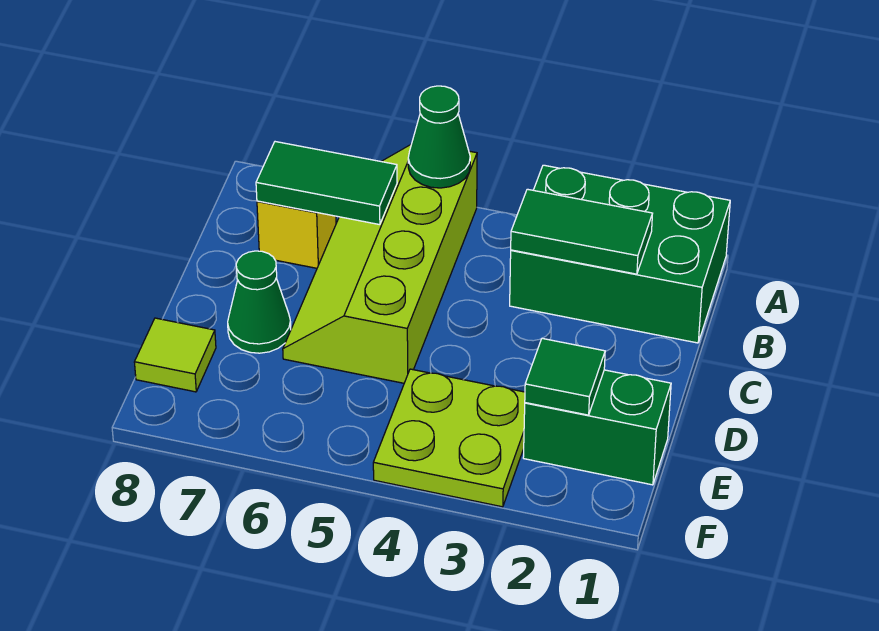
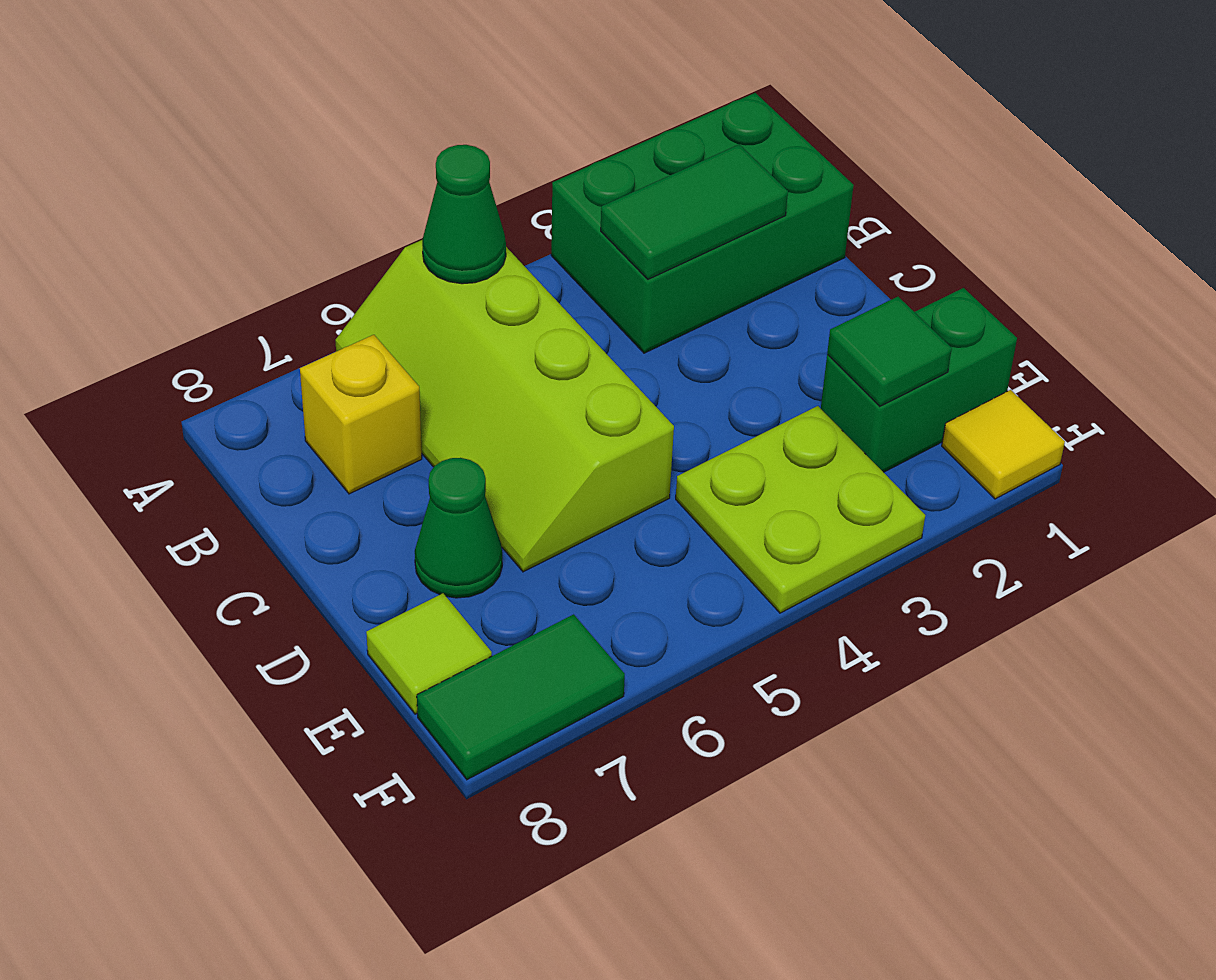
green 1x2 tile [256,142,397,225] -> green 1x2 tile moved to [417,614,625,780]
none -> yellow 1x1 tile [942,390,1065,499]

